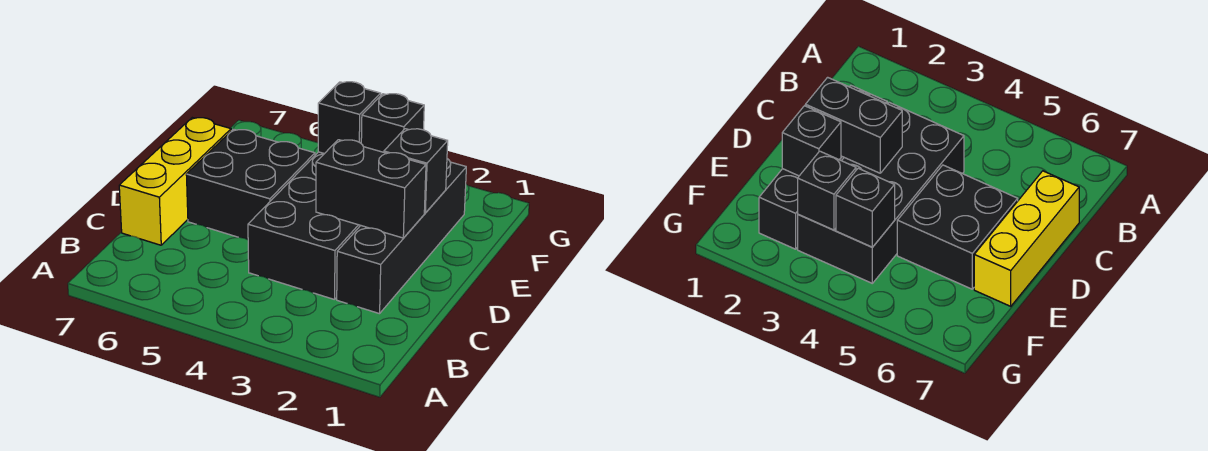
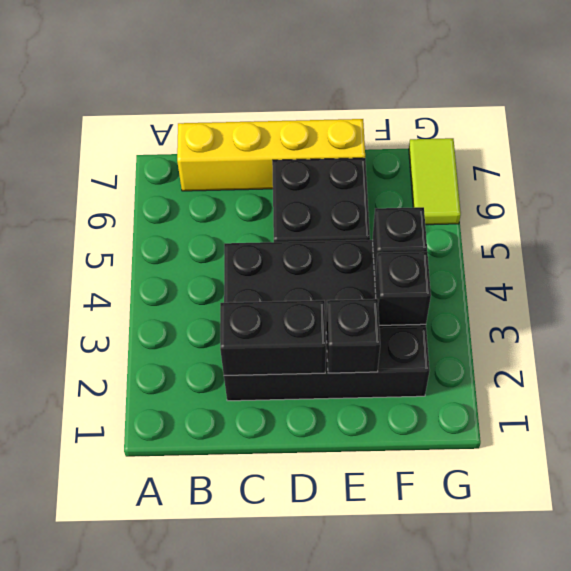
yellow 1x3 brick [119,118,231,245] -> yellow 1x4 brick [177,119,365,191]
black 1x2 brick [316,140,426,238] -> black 1x2 brick turned to [220,300,326,375]
none -> lime 1x2 tile [409,138,461,225]

